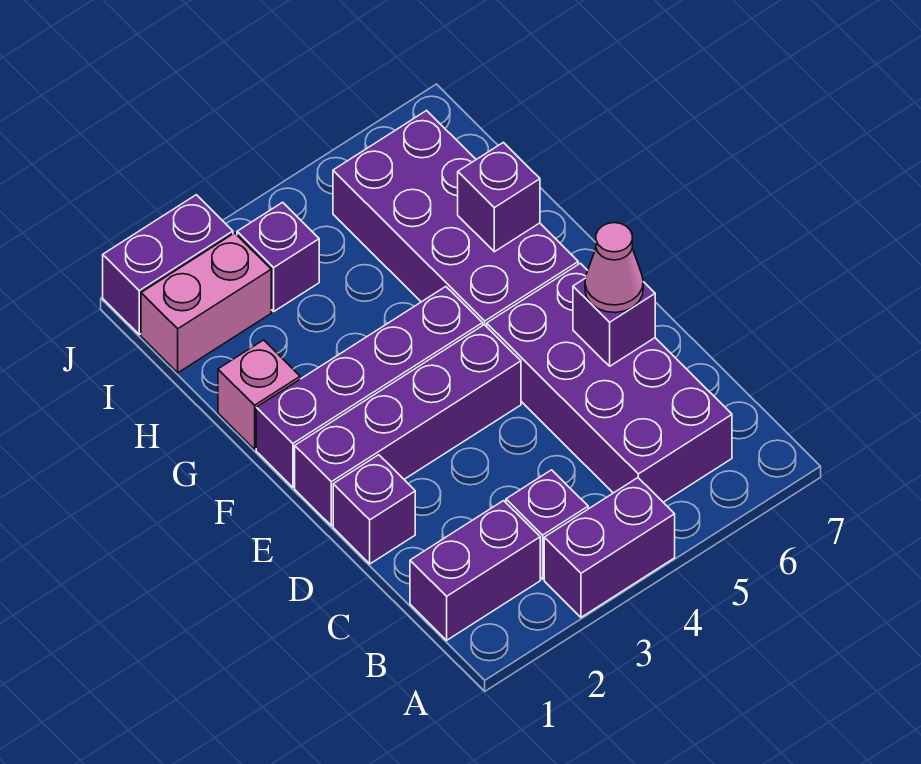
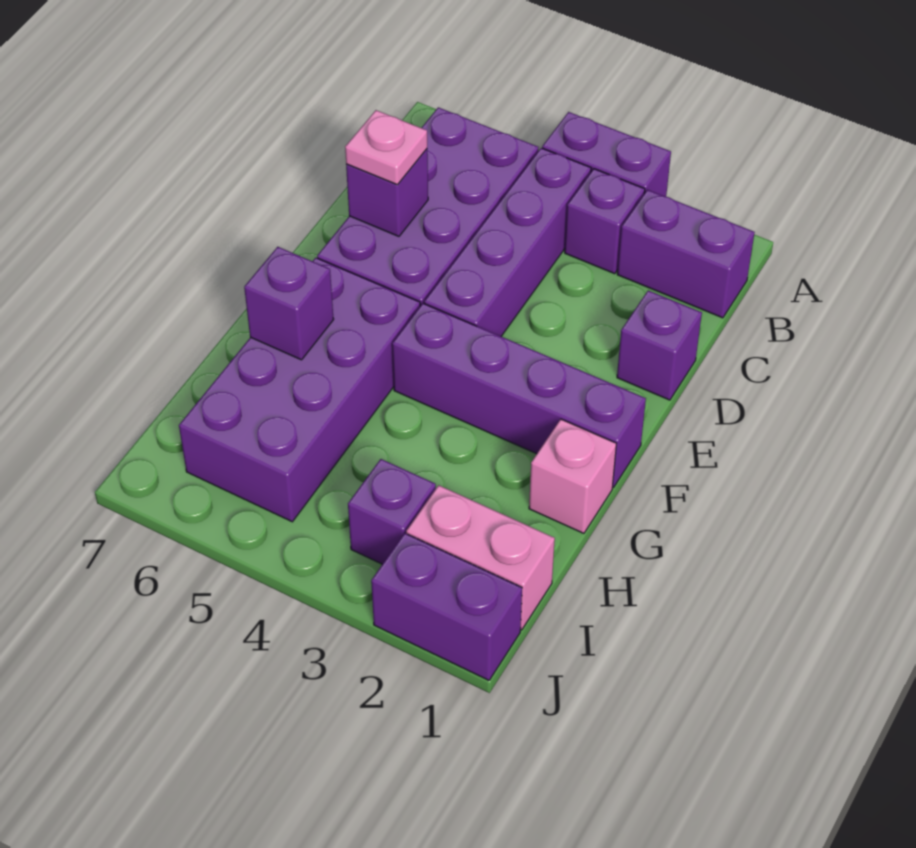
pink 1x1 cone [585,223,643,313] -> pink 1x1 plate [345,110,427,185]
purple 1x4 brick [295,325,521,526] -> purple 1x4 brick turned to [424,148,591,336]

